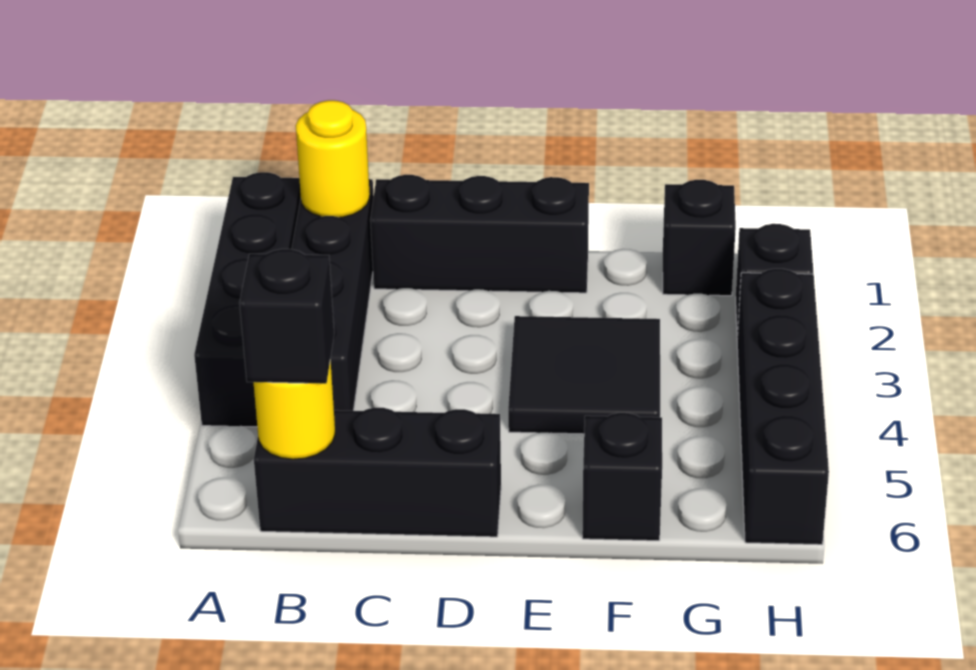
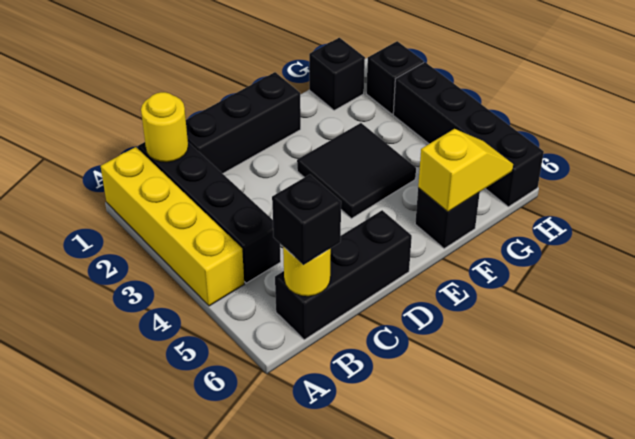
black 1x4 brick [194,172,301,427] -> yellow 1x4 brick [101,147,244,306]
none -> yellow 1x2 slope [418,129,513,212]

